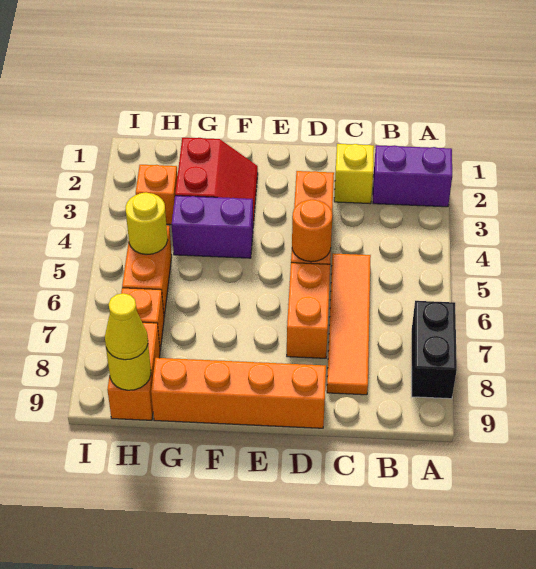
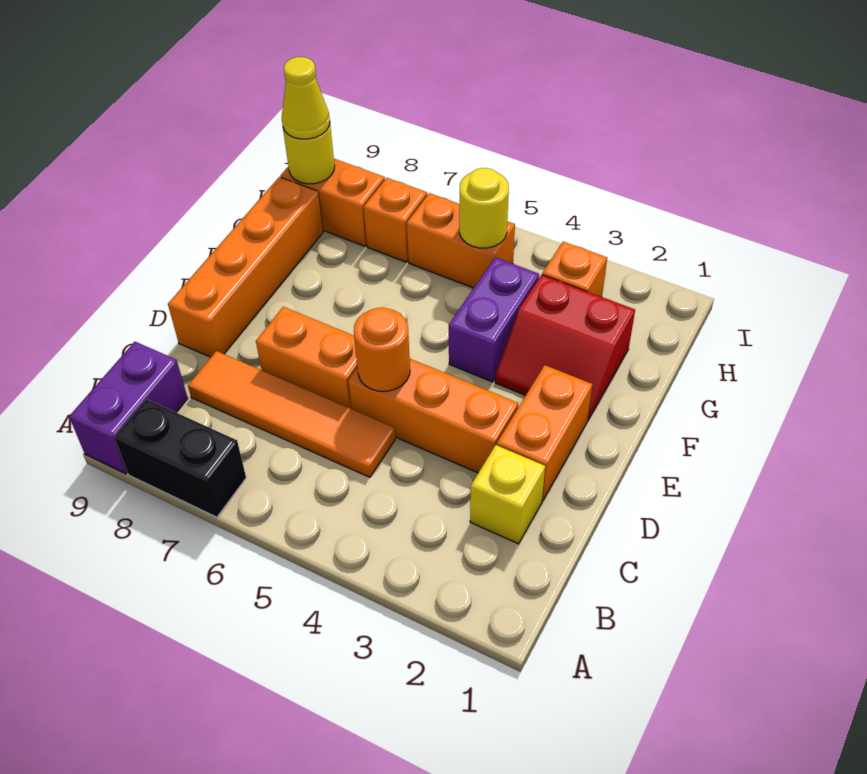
purple 1x2 brick [373,145,452,207] -> purple 1x2 brick moved to [69,342,188,474]
none -> orange 1x2 brick [497,365,592,501]

